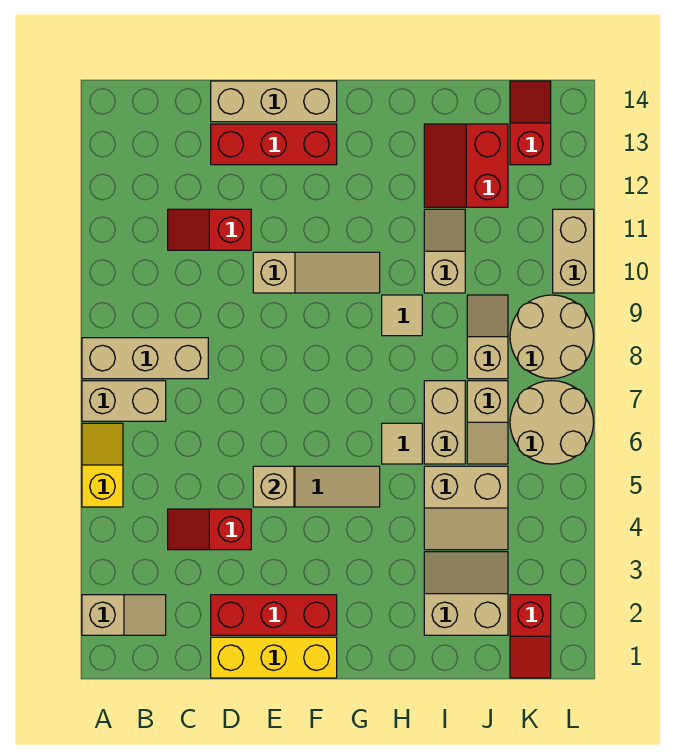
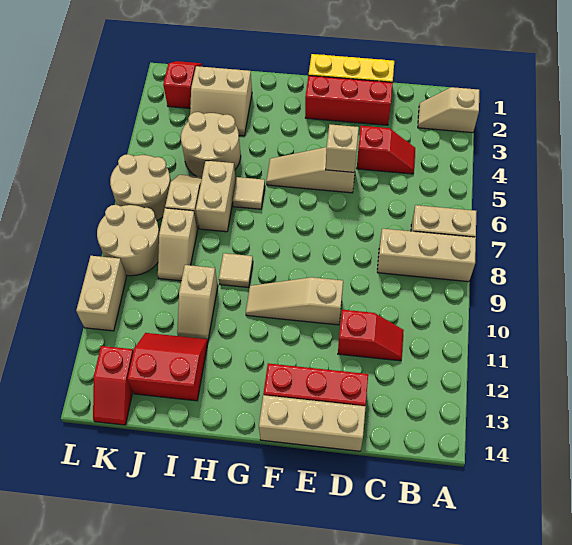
yellow 1x2 slope [82,423,123,507] -> none
tan 2x2 slope [424,466,508,550] -> tan 2x2 round brick [181,112,241,177]
red 2x2 slope [424,124,508,207] -> red 2x2 slope turned to [128,333,208,401]

